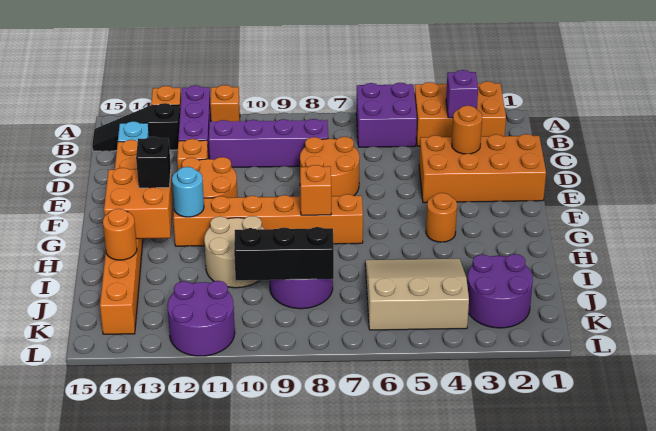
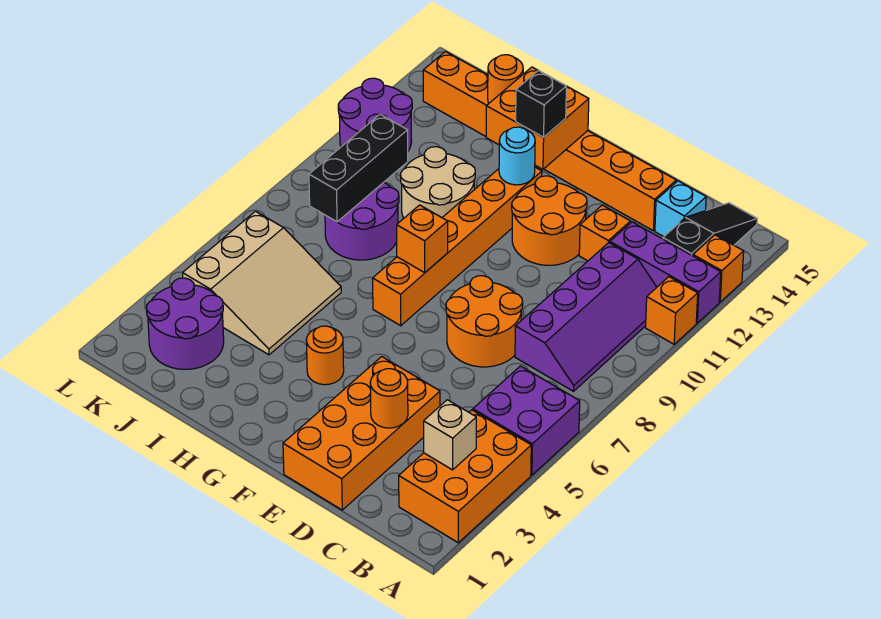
purple 1x1 brick [446,70,478,118] -> tan 1x1 brick [424,400,476,470]

